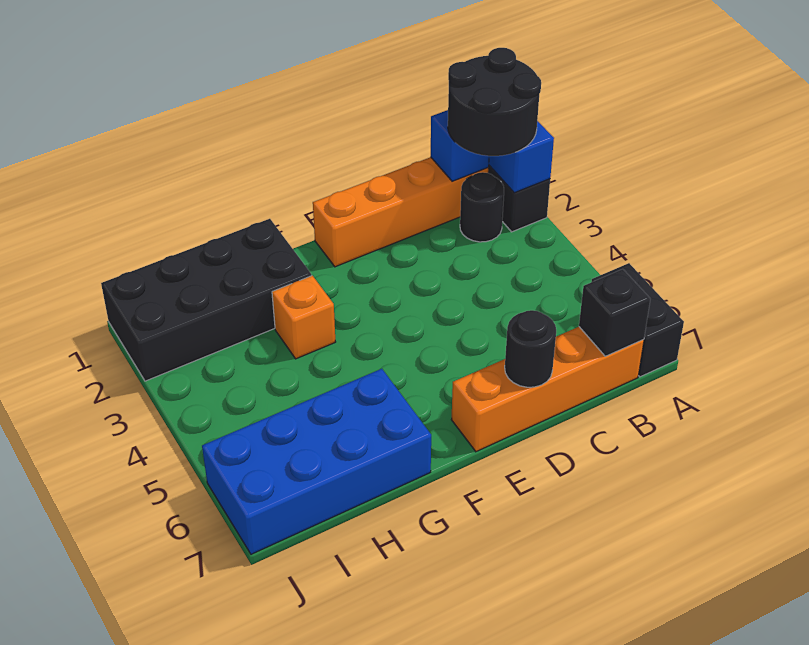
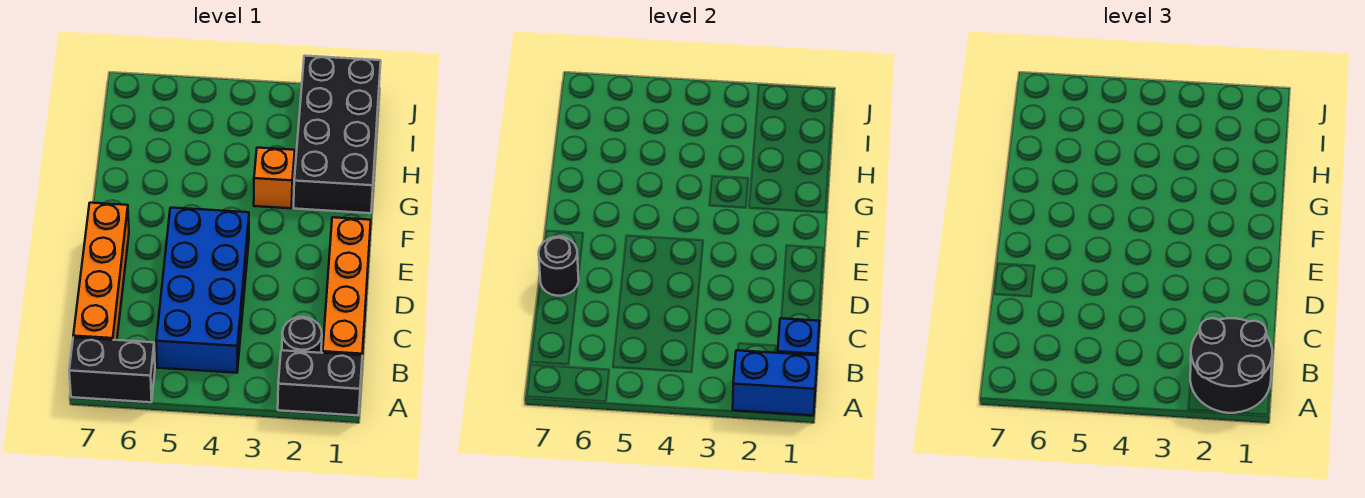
black 1x1 brick [579,269,650,356] -> none
blue 2x4 brick [202,369,431,554] -> blue 2x4 brick moved to [156,208,249,373]

